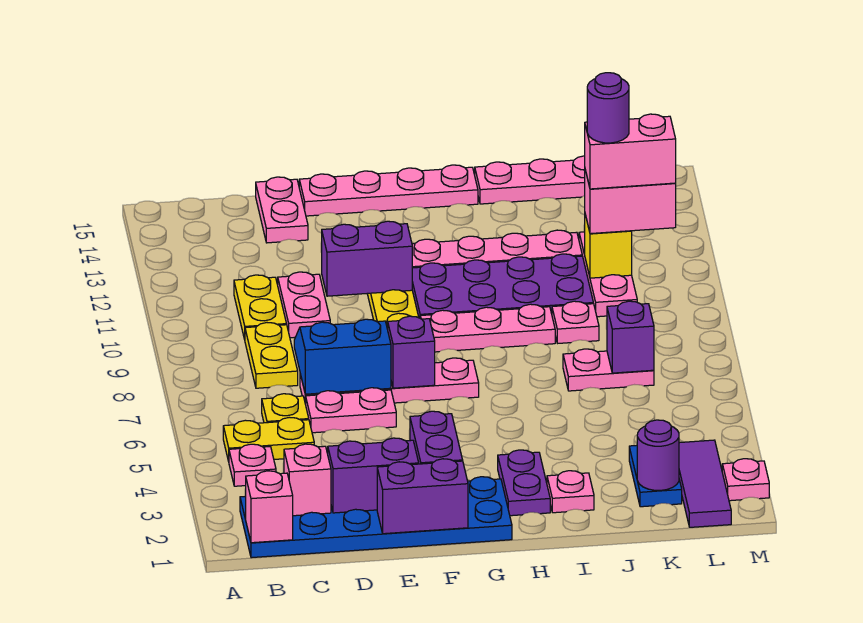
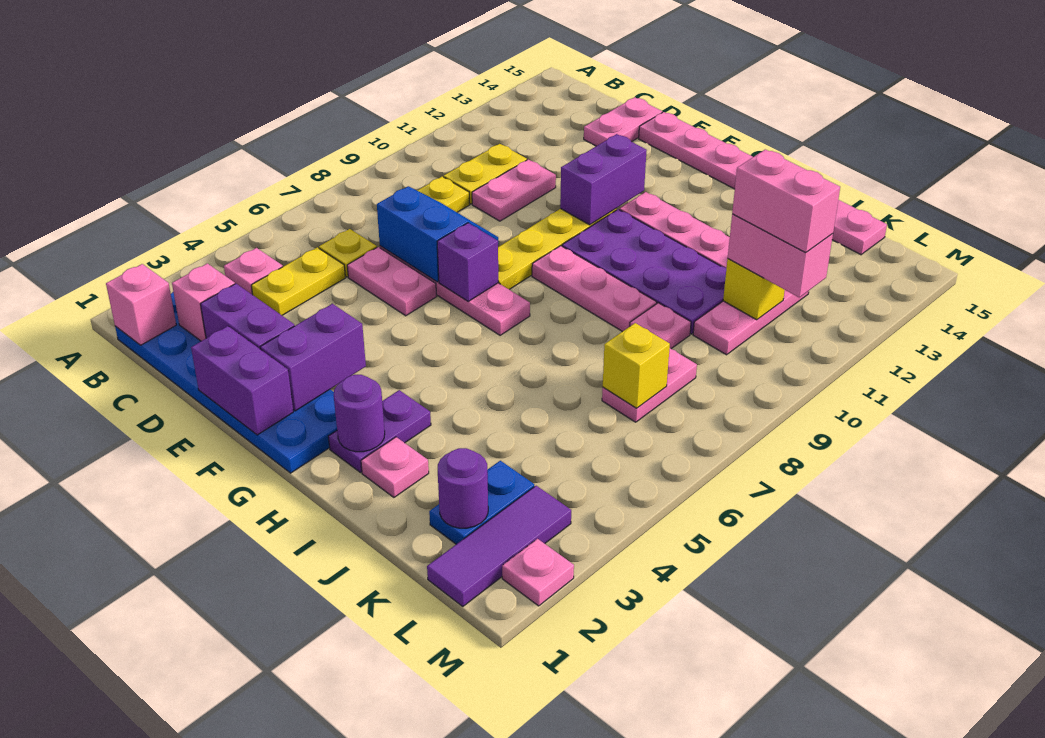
yellow 1x2 plate [223,417,314,461] -> yellow 1x2 plate turned to [251,247,345,315]
purple 1x2 brick [322,221,412,296] -> purple 1x2 brick turned to [560,134,647,225]
pink 1x2 plate [563,349,654,391] -> pink 1x2 plate turned to [602,349,697,422]
purple 1x1 brick [607,301,654,373] -> yellow 1x1 brick [603,323,670,408]
purple 1x1 round brick [587,73,629,143] -> purple 1x1 round brick moved to [334,375,385,452]

